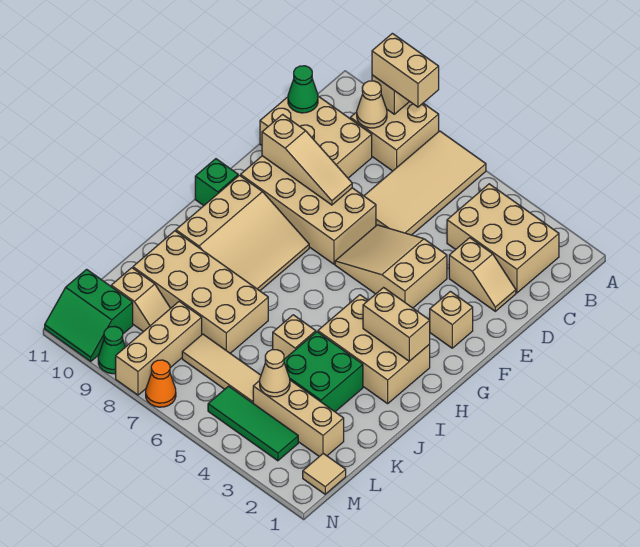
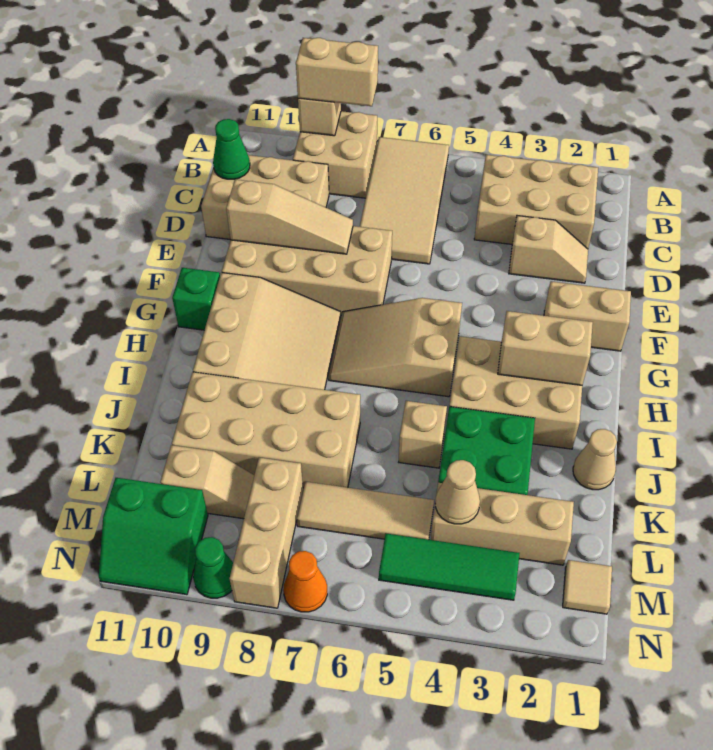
tan 1x1 cone [357,81,387,128] -> tan 1x1 cone moved to [573,429,617,490]
tan 2x3 slope [335,225,447,308] -> tan 2x3 slope moved to [329,298,462,397]
tan 1x1 brick [430,291,473,348] -> tan 1x2 brick [544,281,631,351]

